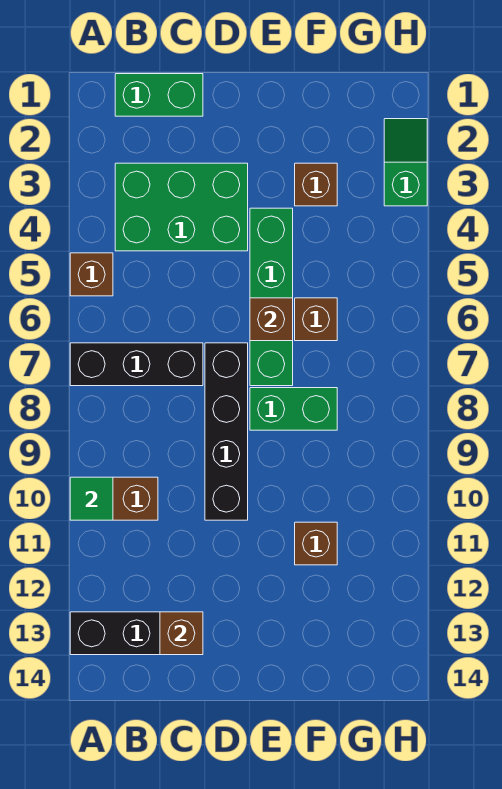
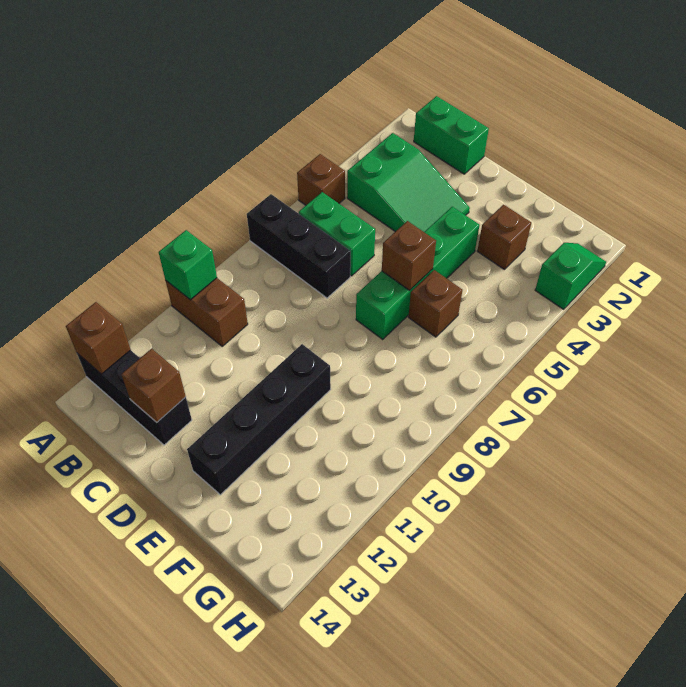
green 1x1 tile [70,477,113,520] -> green 1x1 brick [159,230,217,300]
green 2x3 brick [115,163,248,251] -> green 2x3 slope [347,133,470,232]
black 1x4 brick [205,343,248,520] -> black 1x4 brick moved to [187,344,331,495]
green 1x2 brick [250,388,337,430] -> green 1x2 brick moved to [299,192,375,276]
brown 1x1 brick [295,522,337,565] -> brown 1x1 brick moved to [66,302,131,374]

